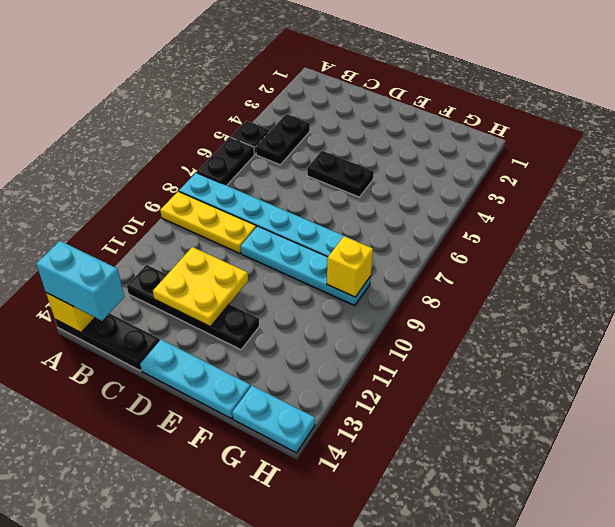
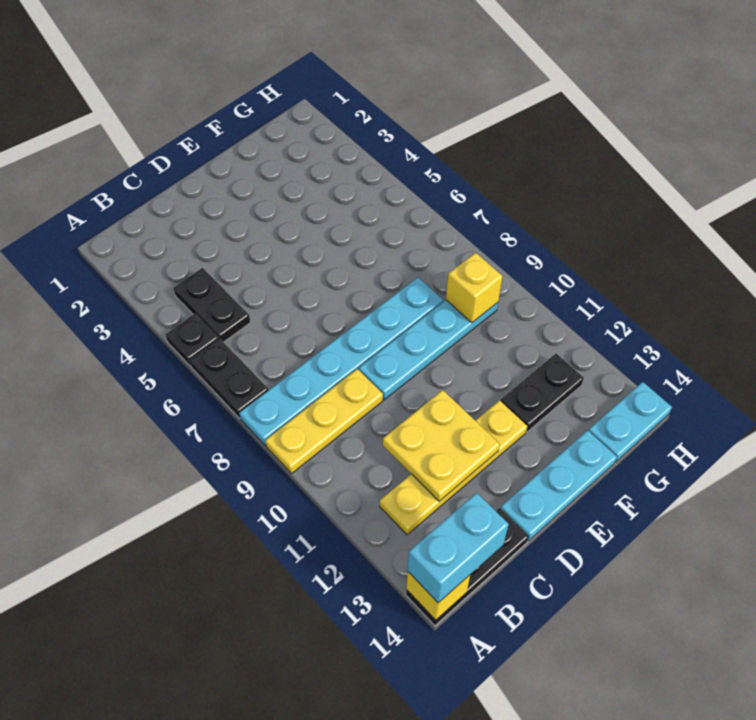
black 1x4 plate [127,265,259,350] -> yellow 1x4 plate [380,400,527,535]
black 1x2 plate [307,151,374,197] -> black 1x2 plate moved to [501,354,584,432]

